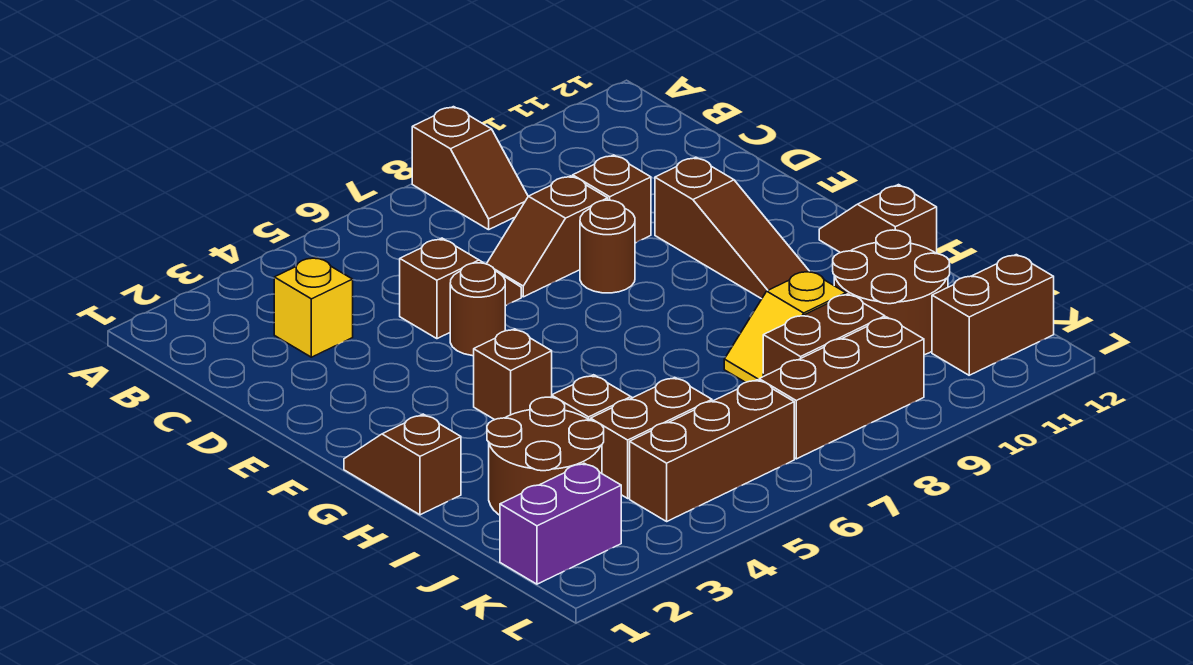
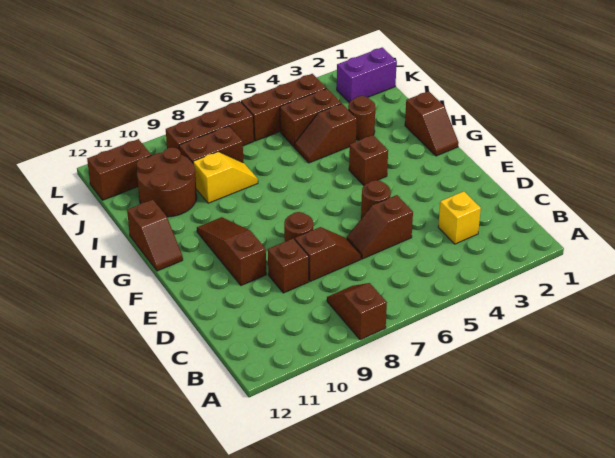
brown 2x2 round brick [487,397,604,515] -> brown 1x1 round brick [348,96,375,140]

